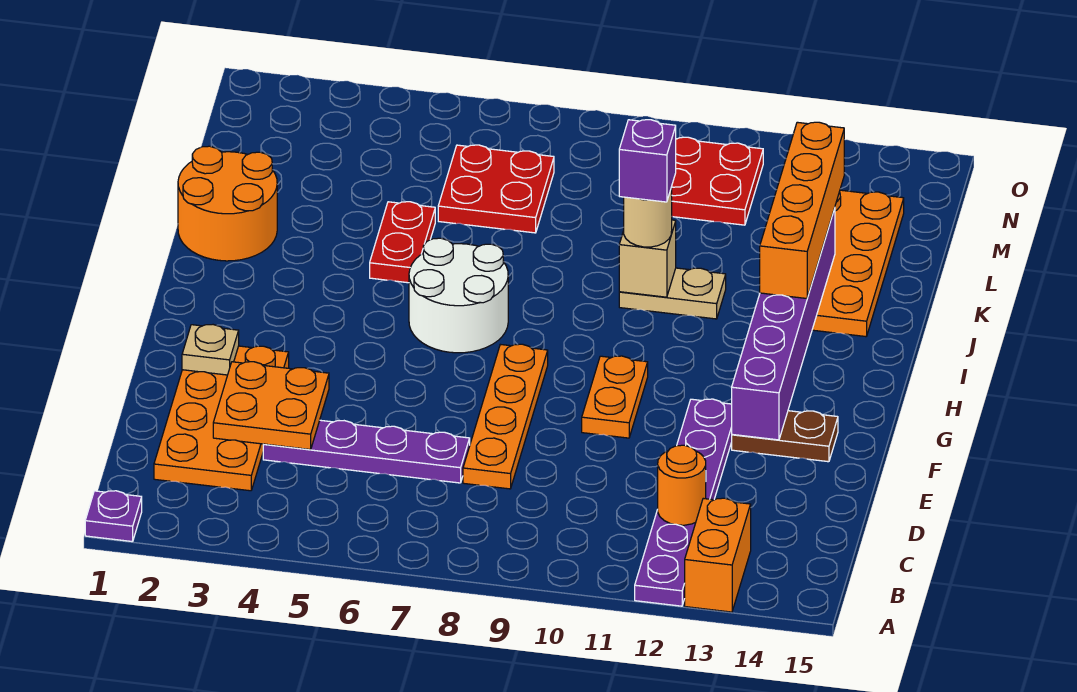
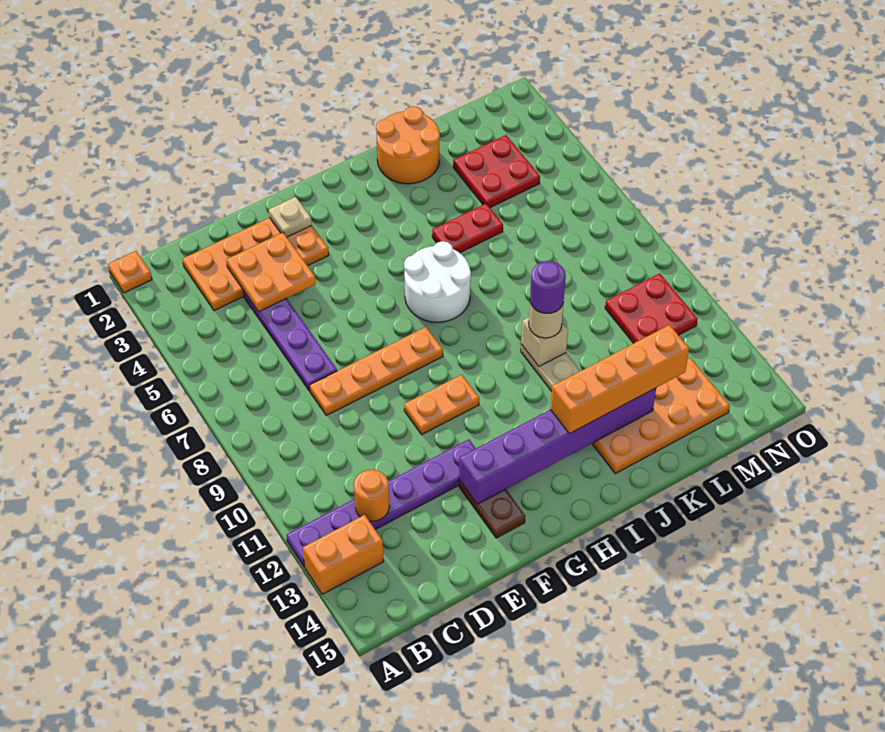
purple 1x1 plate [85,491,142,542] -> orange 1x1 plate [108,251,152,293]
purple 1x1 brick [619,120,676,202] -> purple 1x1 round brick [530,261,566,314]
red 2x2 plate [438,145,554,233] -> red 2x2 plate moved to [453,135,540,208]

